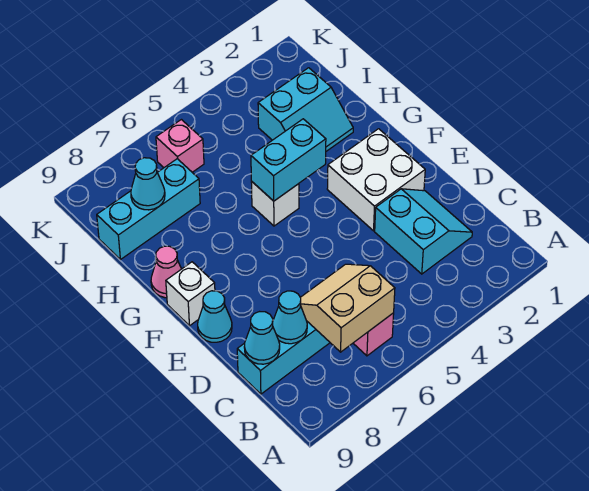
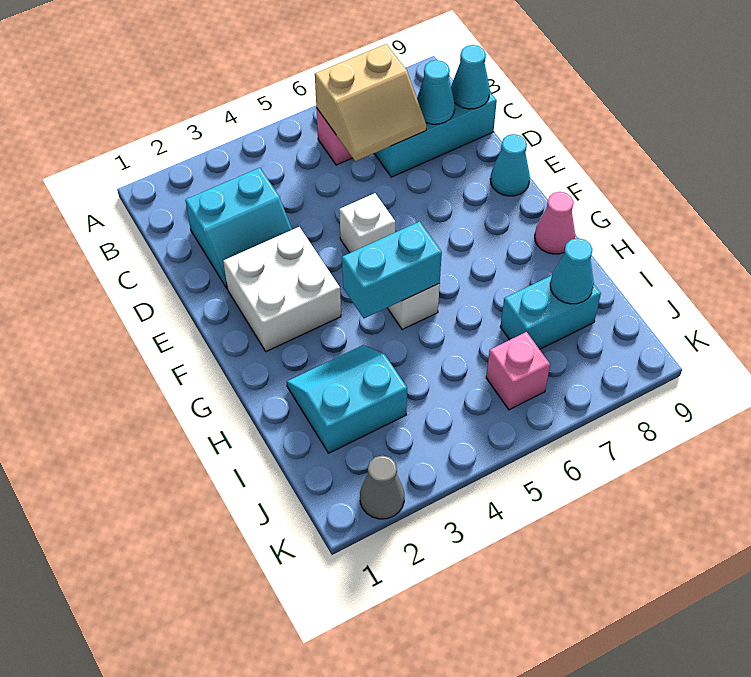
cyan 2x2 slope [375,189,472,274] -> cyan 2x2 slope turned to [185,168,292,288]
white 1x1 brick [166,262,215,326] -> white 1x1 brick moved to [339,193,395,253]
cyan 1x3 brick [97,159,200,260] -> cyan 1x2 brick [500,275,601,349]
none -> grey 1x1 cone [360,456,404,519]

